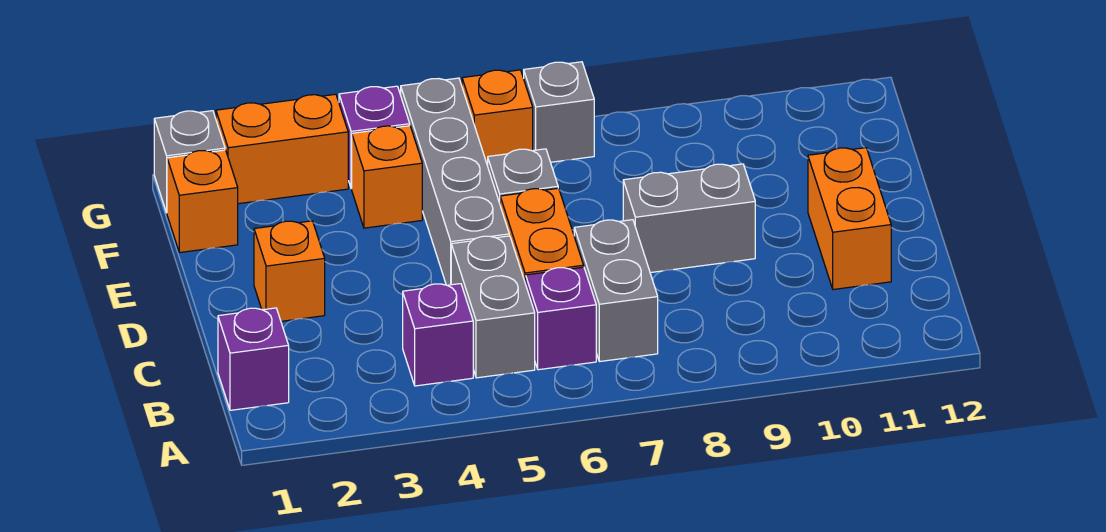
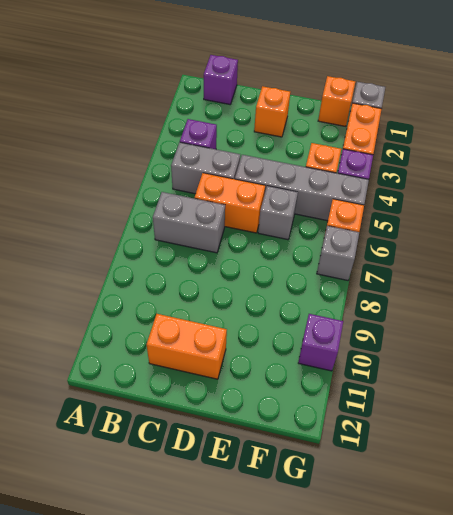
purple 1x1 brick [526,267,596,370] -> purple 1x1 brick moved to [298,314,343,371]
grey 1x2 brick [623,164,755,273] -> none

